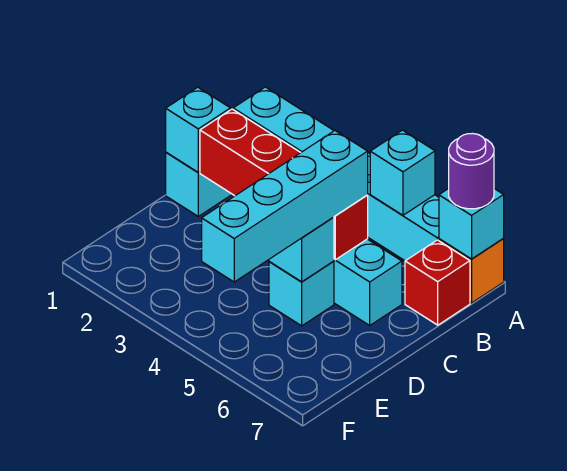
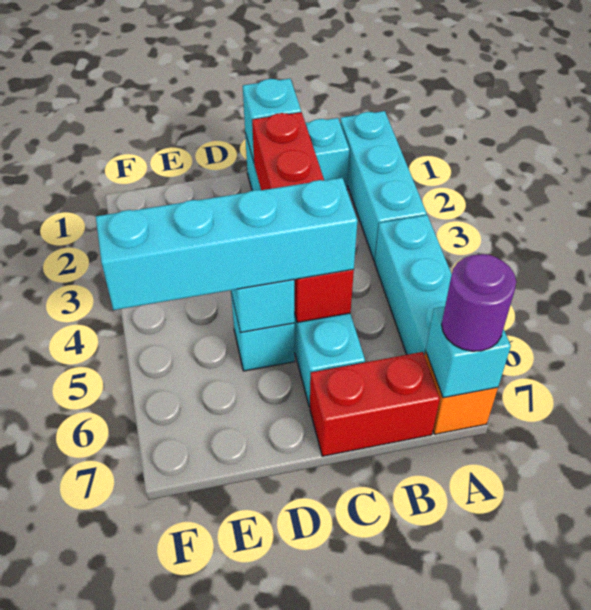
cyan 1x1 brick [370,130,435,215] -> none
red 1x1 brick [405,240,470,325] -> red 1x2 brick [310,352,440,456]

